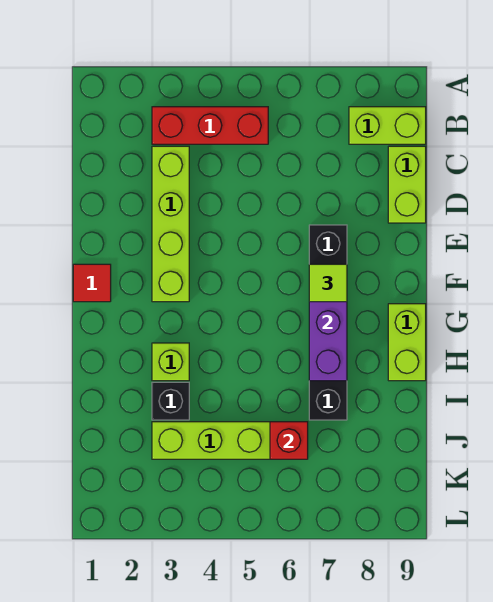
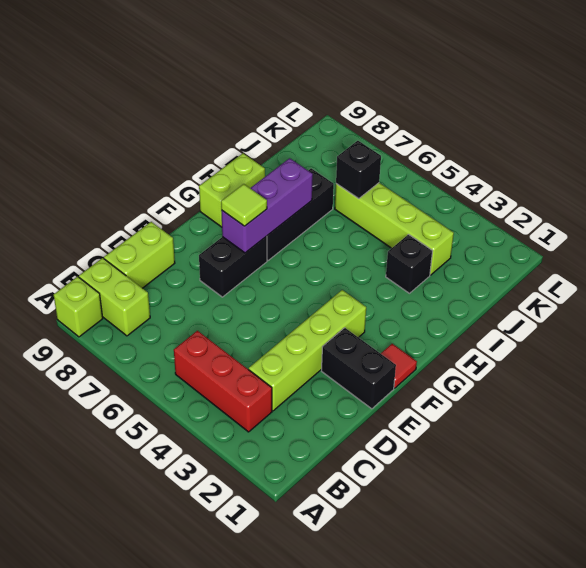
none -> black 1x2 brick [322,328,396,409]
lime 1x1 brick [152,343,189,381] -> lime 1x1 brick moved to [54,277,103,337]
red 1x1 brick [270,422,308,459] -> black 1x1 brick [336,141,381,199]

